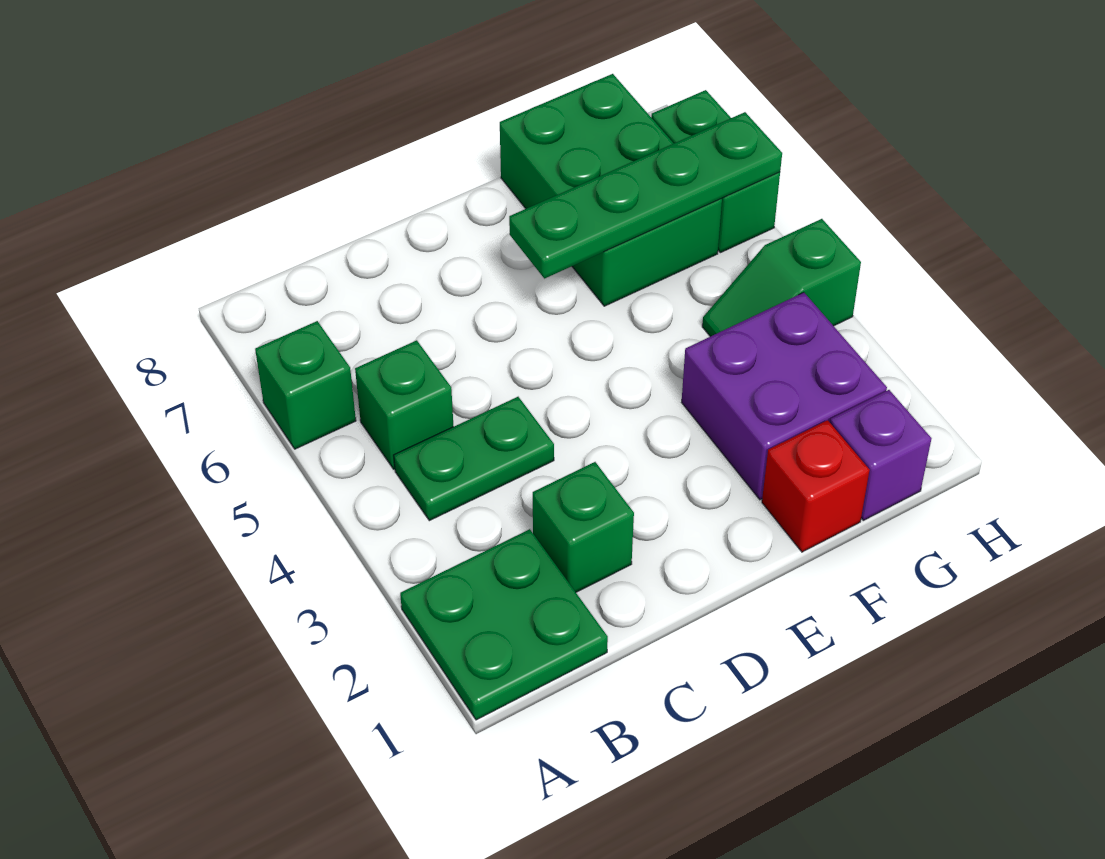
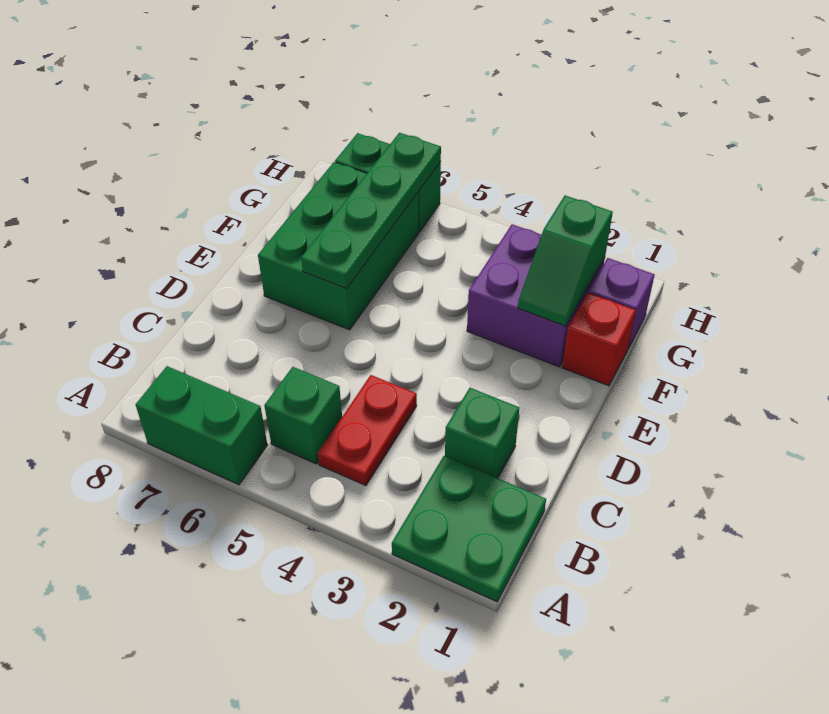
green 1x1 brick [255,321,356,449] -> green 1x2 brick [136,366,267,485]
green 1x2 plate [394,397,554,521] -> red 1x2 plate [318,375,417,486]
green 2x3 brick [500,74,722,306] -> green 2x3 brick turned to [258,162,419,330]
green 1x2 slope [702,219,861,337] -> green 1x2 slope moved to [518,196,613,326]

